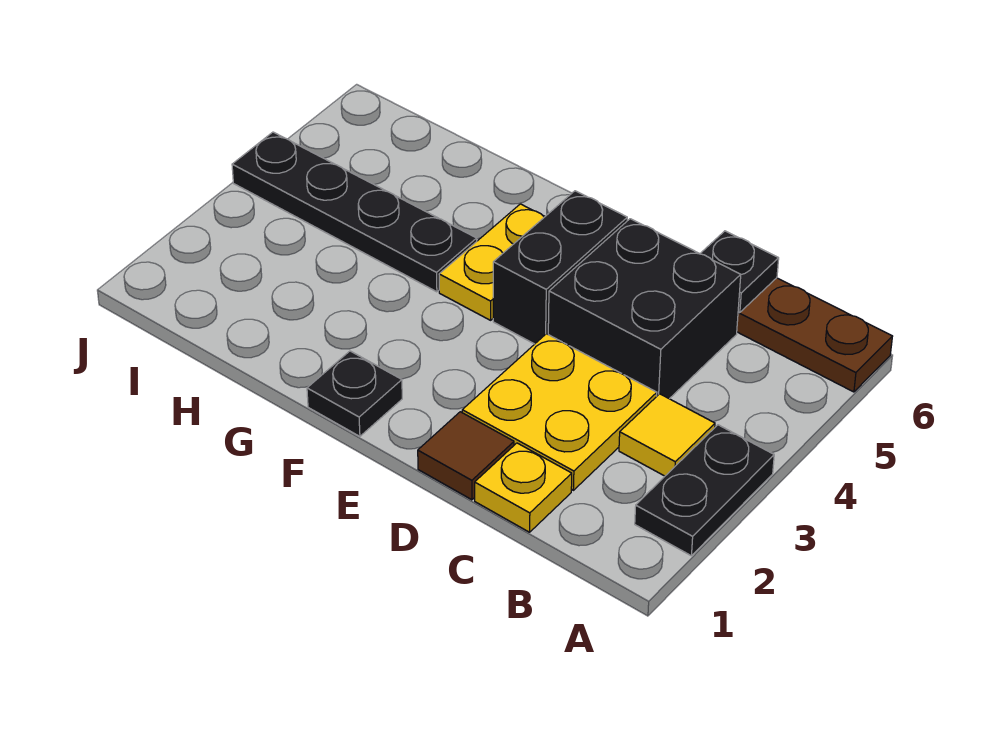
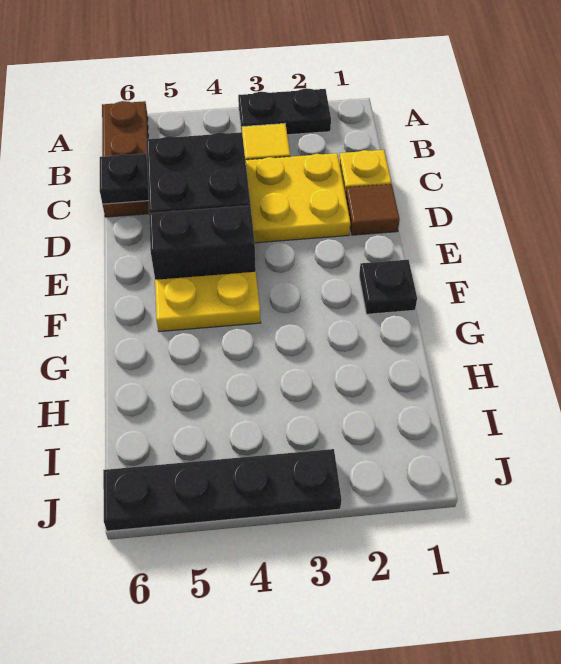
black 1x4 plate [232,132,477,292] -> black 1x4 plate turned to [103,449,341,531]

